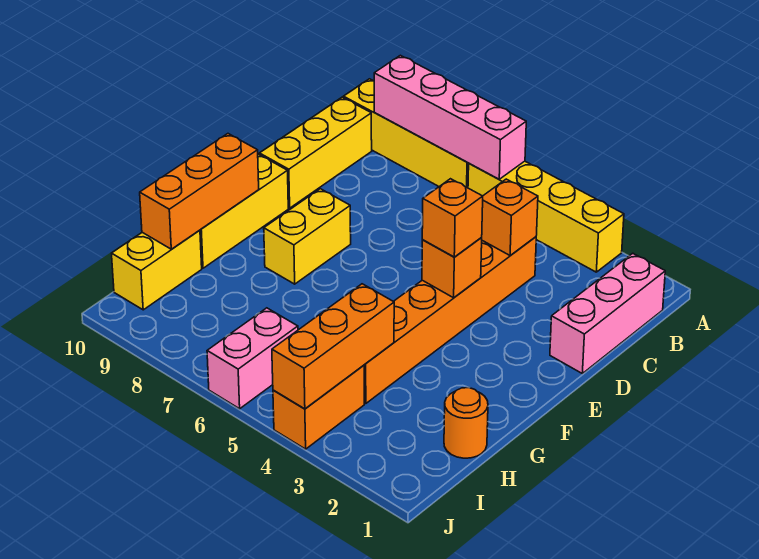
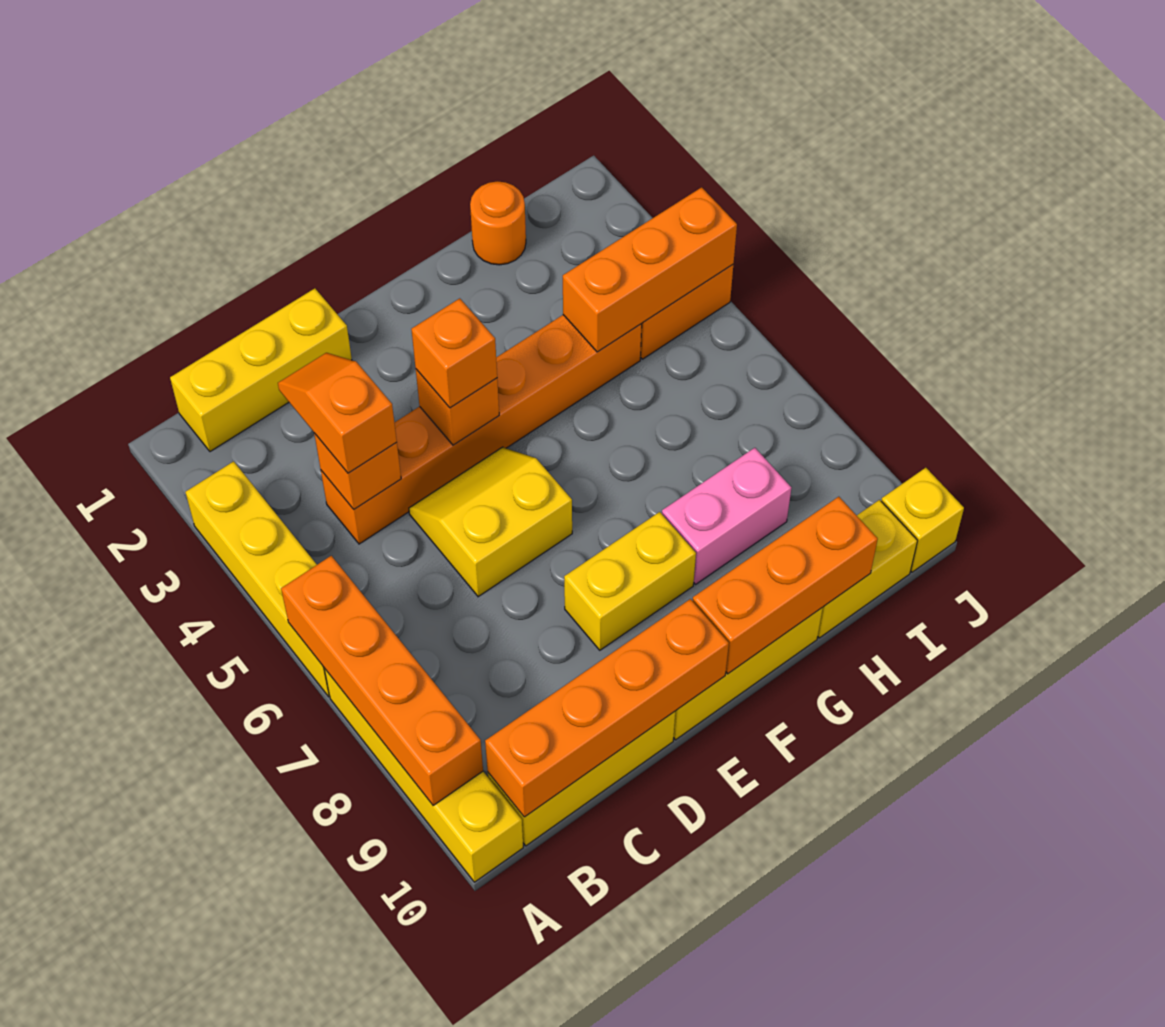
pink 1x4 brick [374,55,526,179] -> orange 1x4 brick [281,556,483,805]
pink 1x3 brick [550,253,665,373] -> yellow 1x3 brick [170,288,352,452]
none -> orange 1x4 brick [485,599,729,817]
none -> orange 1x2 slope [278,353,397,473]
none -> yellow 2x2 slope [409,447,572,597]
pink 1x2 brick [207,308,298,409] -> pink 1x2 brick moved to [662,448,791,584]
none -> yellow 1x1 brick [881,468,964,572]

